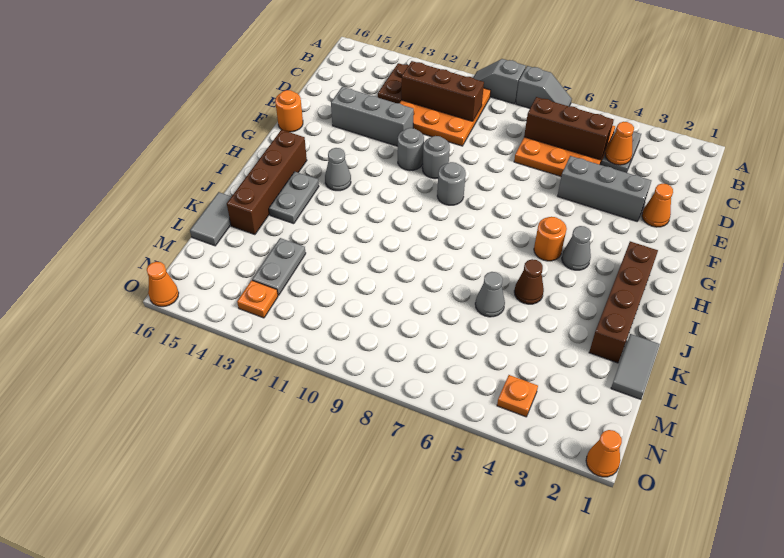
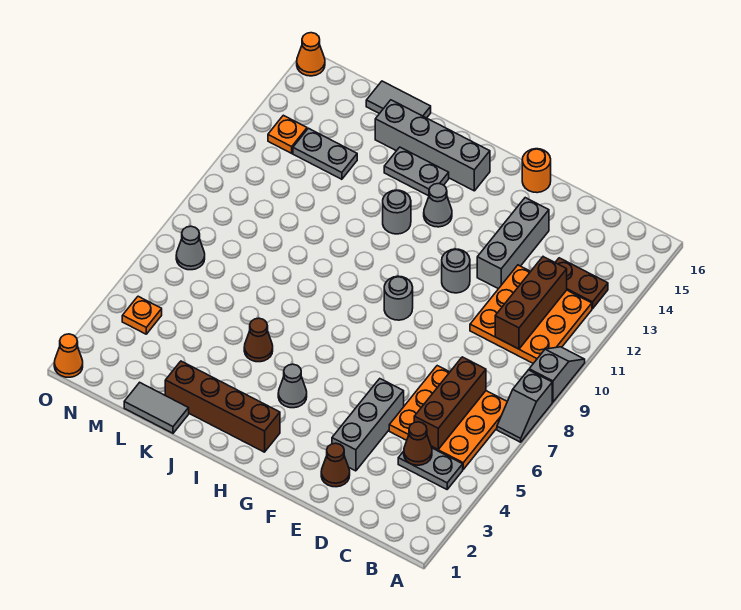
orange 1x1 cone [605,122,634,165] -> brown 1x1 cone [404,422,432,465]
orange 1x1 cone [642,184,673,227] -> brown 1x1 cone [321,443,350,487]
grey 1x1 round brick [422,136,450,179] -> grey 1x1 round brick moved to [383,190,411,234]
orange 1x1 round brick [534,217,567,261] -> none
brown 1x4 brick [227,130,307,235] -> grey 1x4 brick [375,100,490,191]
grey 1x1 cone [475,272,505,317] -> grey 1x1 cone moved to [176,226,205,270]

